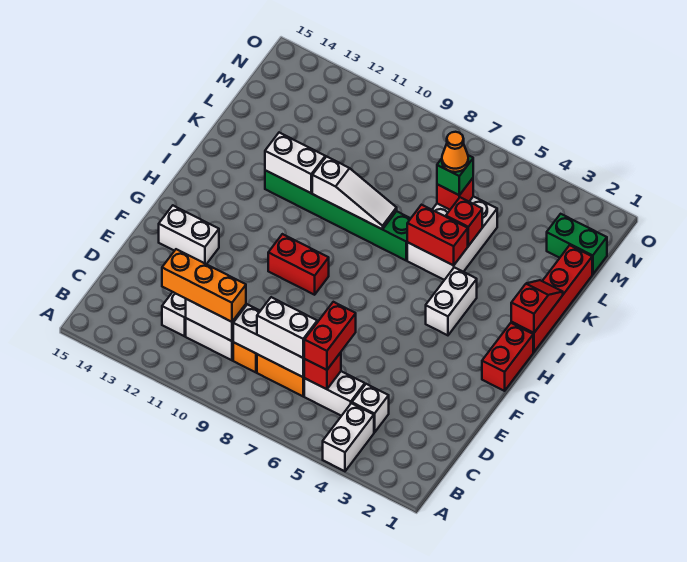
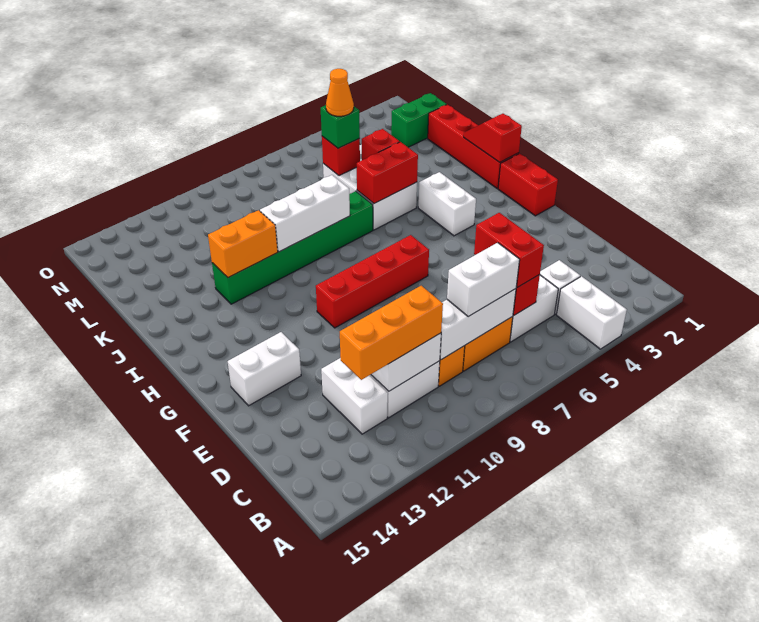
red 1x2 brick [268,234,329,295] -> red 1x4 brick [316,235,429,328]
white 1x3 slope [312,157,397,229] -> white 1x3 brick [260,175,350,252]
white 1x2 brick [265,133,325,193] -> orange 1x2 brick [208,210,278,278]

